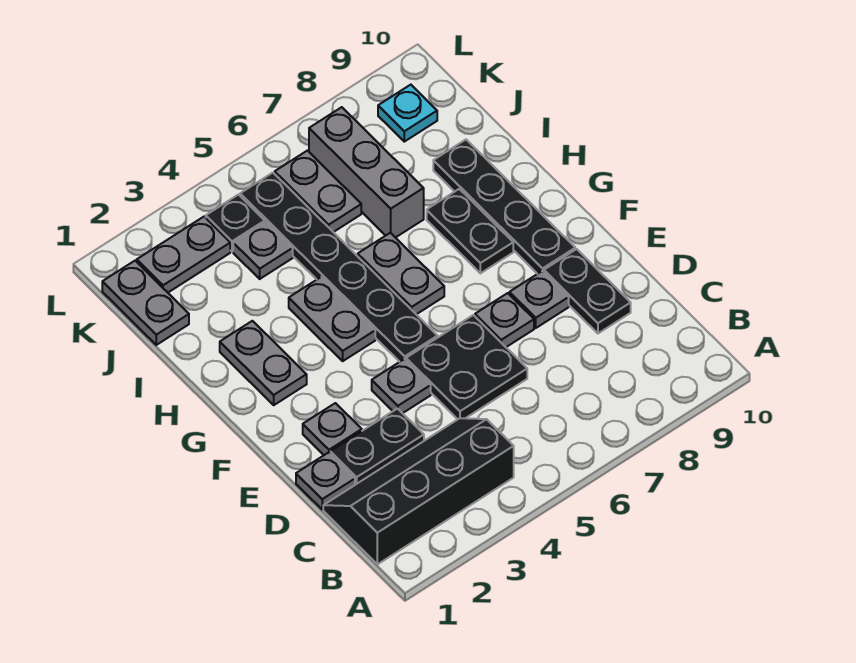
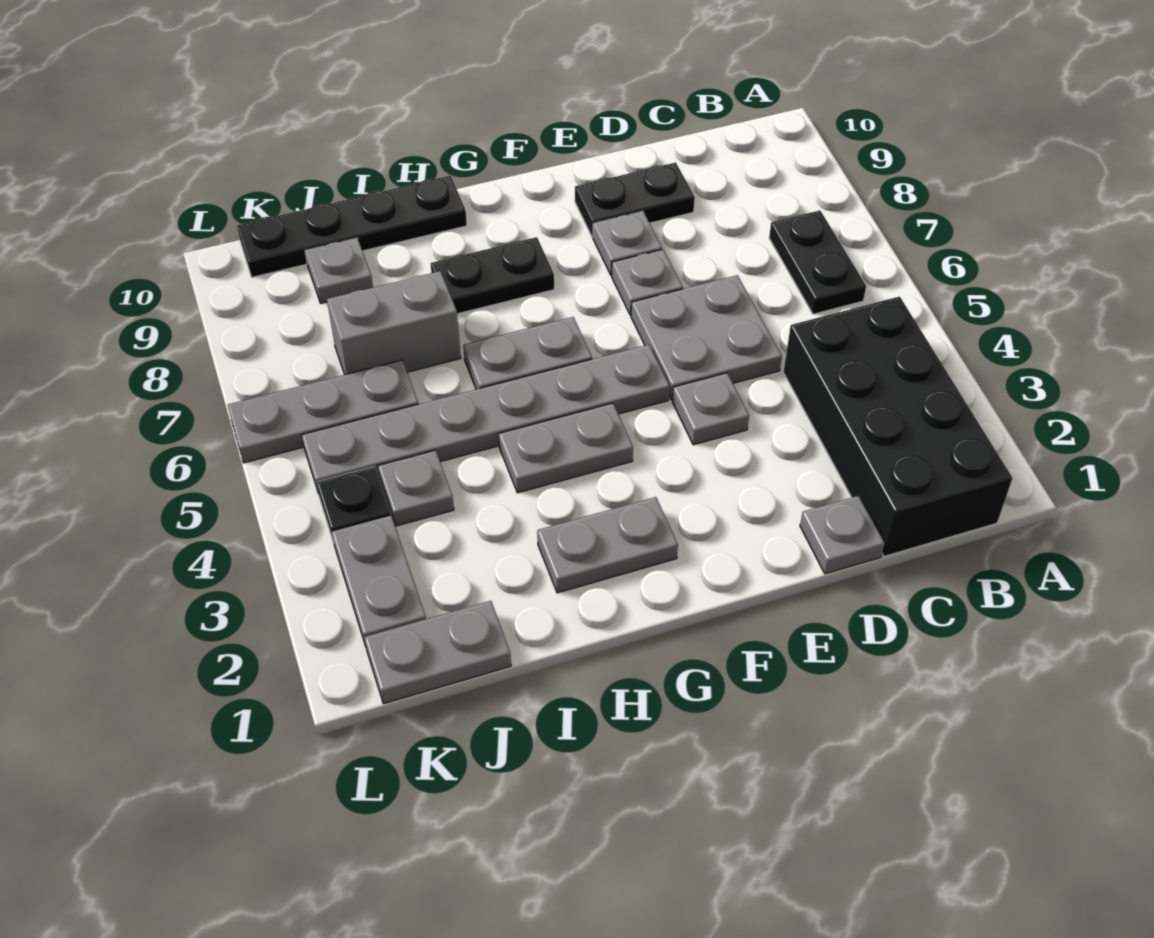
black 2x4 slope [323,418,514,564] -> black 2x4 brick [784,296,1013,556]
black 1x2 plate [330,409,424,485] -> black 1x2 plate moved to [769,210,866,314]
black 2x2 plate [406,315,527,419] -> grey 2x2 plate [631,275,782,400]
grey 1x1 plate [303,403,362,455] -> grey 1x1 plate moved to [305,238,373,303]
black 1x6 plate [240,173,438,362] -> grey 1x6 plate [302,345,670,494]
black 1x4 plate [433,140,575,274] -> black 1x4 plate moved to [237,176,467,277]
grey 1x3 brick [309,107,424,238] -> grey 1x2 brick [327,271,461,375]
grey 1x2 plate [275,151,361,232] -> grey 1x3 plate [228,360,418,463]
cyan 1x1 plate [378,85,437,142] -> none

